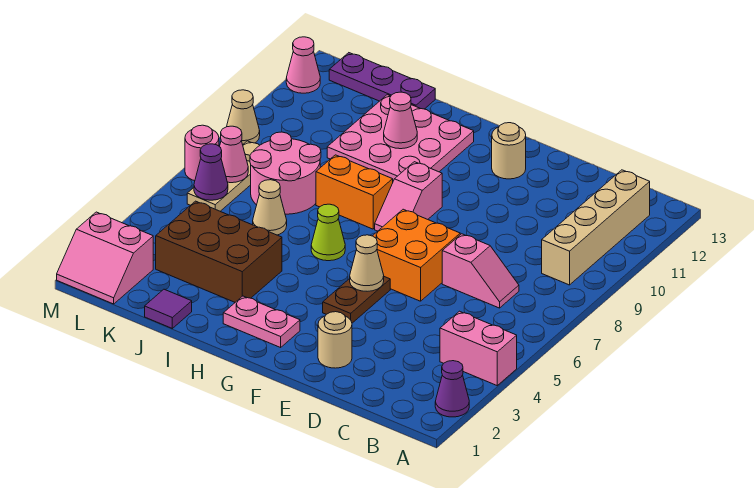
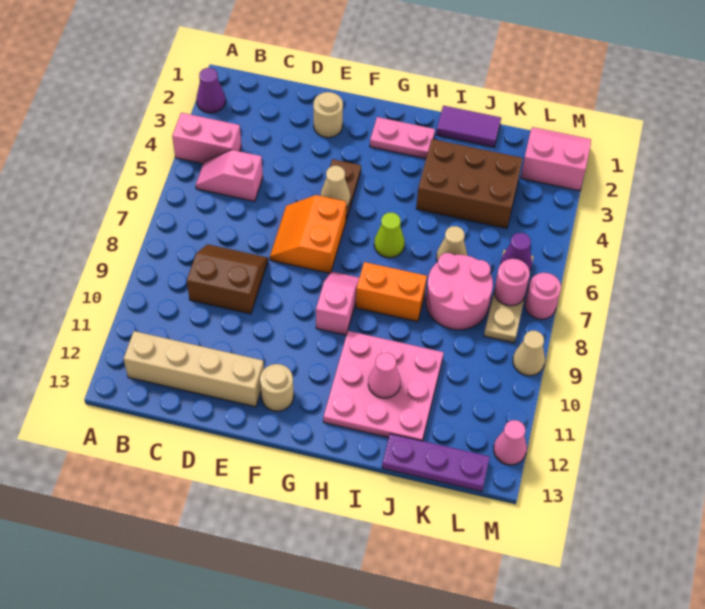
tan 1x4 brick [542,170,650,285] -> tan 1x4 brick turned to [124,331,264,407]
pink 1x2 slope [442,234,519,308] -> pink 1x2 slope moved to [196,150,263,201]
none -> brown 2x2 slope [187,244,268,314]
orange 2x2 brick [373,209,460,301] -> orange 2x2 slope [270,195,346,273]
purple 1x1 tile [145,289,192,328] -> purple 1x2 tile [436,106,501,147]
pink 1x1 cone [220,126,248,183] -> pink 1x1 round brick [494,259,530,306]

